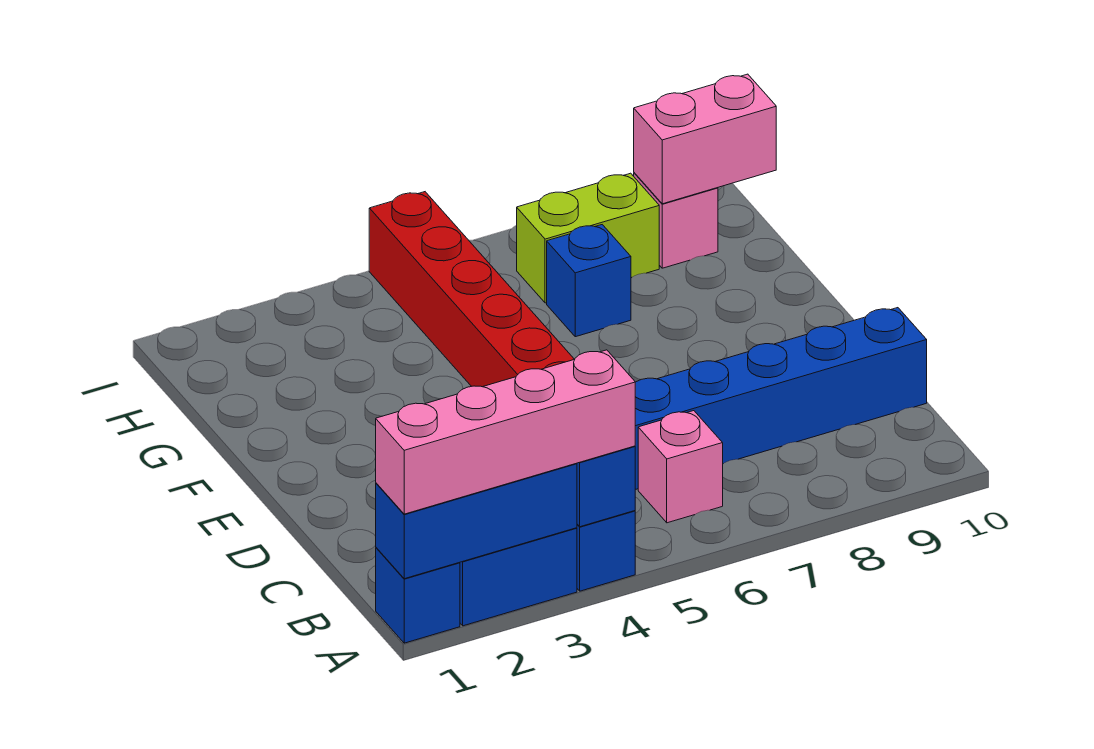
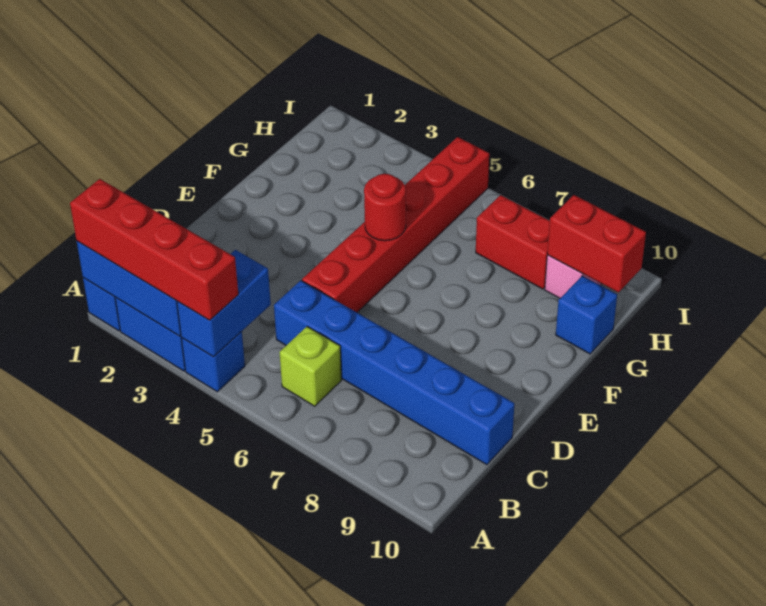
pink 1x4 brick [376,350,635,514] -> red 1x4 brick [70,179,238,320]
pink 1x1 brick [638,411,723,523] -> lime 1x1 brick [279,327,342,406]
none -> red 1x1 round brick [364,174,406,241]
blue 1x1 brick [547,225,631,337] -> blue 1x1 brick moved to [556,276,617,354]
lime 1x2 brick [517,173,659,303] -> red 1x2 brick [476,195,550,289]
pink 1x2 brick [634,74,776,204] -> red 1x2 brick [547,195,646,293]

